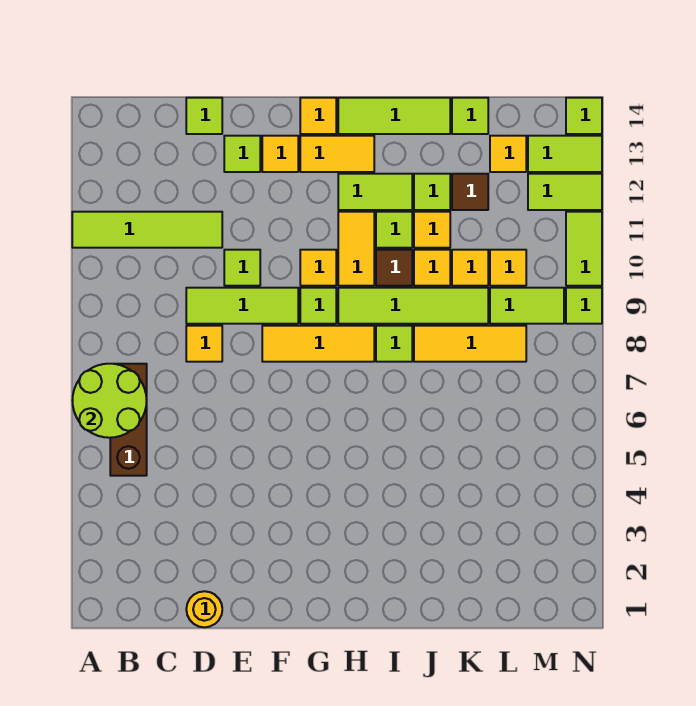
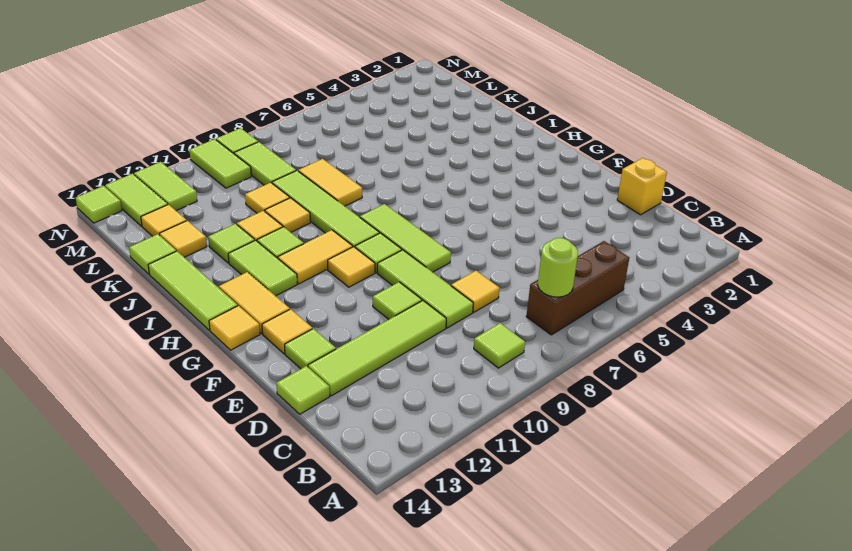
lime 2x2 round brick [72,364,147,438] -> lime 1x1 round brick [538,238,578,297]
lime 1x4 tile [72,212,222,248] -> lime 1x4 tile turned to [308,301,446,396]
yellow 1x1 round brick [186,591,222,627] -> yellow 1x1 brick [617,158,667,215]
yellow 1x3 tile [262,326,374,362] -> lime 1x3 tile [360,204,451,272]
lime 1x1 tile [376,326,412,362] -> lime 1x1 tile moved to [474,323,525,368]
brown 1x1 tile [376,250,412,286] -> none
yellow 1x3 tile [414,326,526,362] -> yellow 1x2 tile [298,159,362,206]
brown 1x1 tile [452,174,488,210] -> none
yellow 1x1 tile [490,250,526,286] -> yellow 1x1 tile moved to [160,221,207,257]
lime 1x2 tile [566,212,602,286] -> lime 1x2 tile turned to [189,139,251,188]

